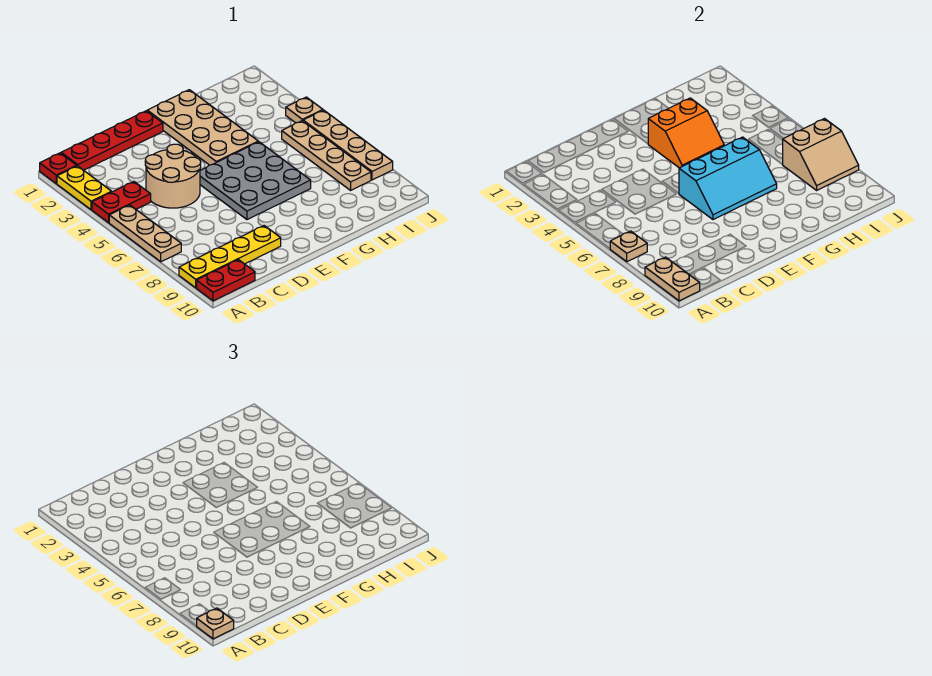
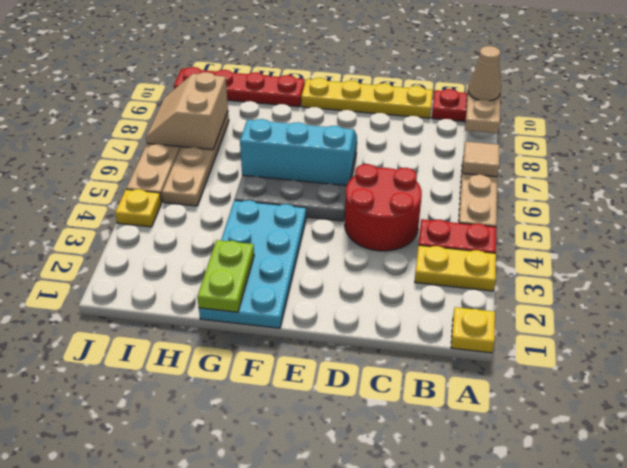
red 1x1 plate [40,153,77,183] -> yellow 1x1 plate [451,307,495,353]
yellow 1x2 plate [57,166,112,210] -> yellow 1x2 plate turned to [415,245,496,291]
tan 1x1 plate [610,231,647,262] -> tan 1x1 tile [462,142,499,177]
yellow 1x4 plate [179,226,281,288] -> yellow 1x4 plate moved to [301,78,433,118]
tan 1x1 plate [197,608,234,639] -> tan 1x1 cone [468,46,501,101]
red 1x4 plate [61,111,163,170] -> red 1x4 plate moved to [174,67,305,107]
tan 2x2 round brick [145,144,201,208] -> red 2x2 round brick [345,164,422,251]
tan 2x4 plate [147,90,258,165] -> cyan 2x4 plate [199,200,306,328]
orange 2x2 slope [648,98,724,168] -> none
none -> lime 1x2 plate [197,240,254,312]
tan 2x2 slope [783,119,859,190] -> tan 2x2 slope turned to [146,72,228,150]
tan 1x1 plate [286,97,323,123] -> yellow 1x1 plate [115,189,161,227]

